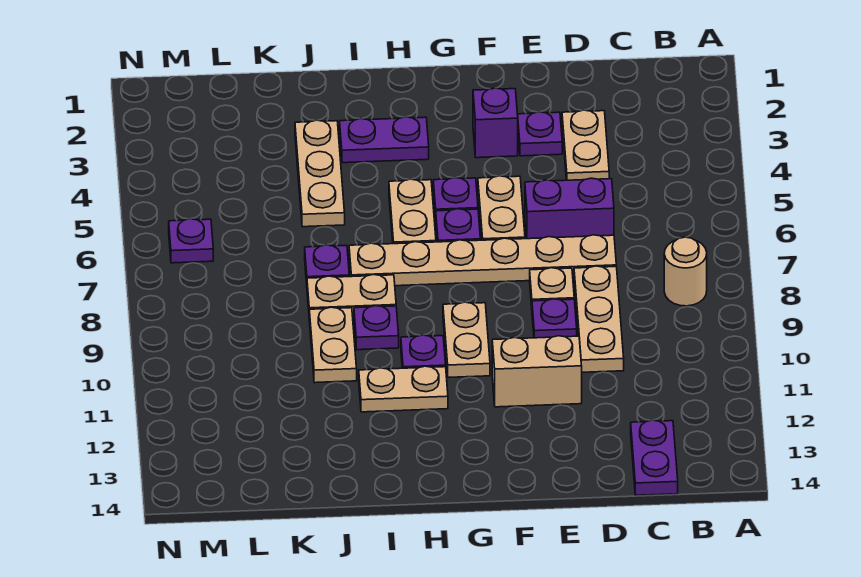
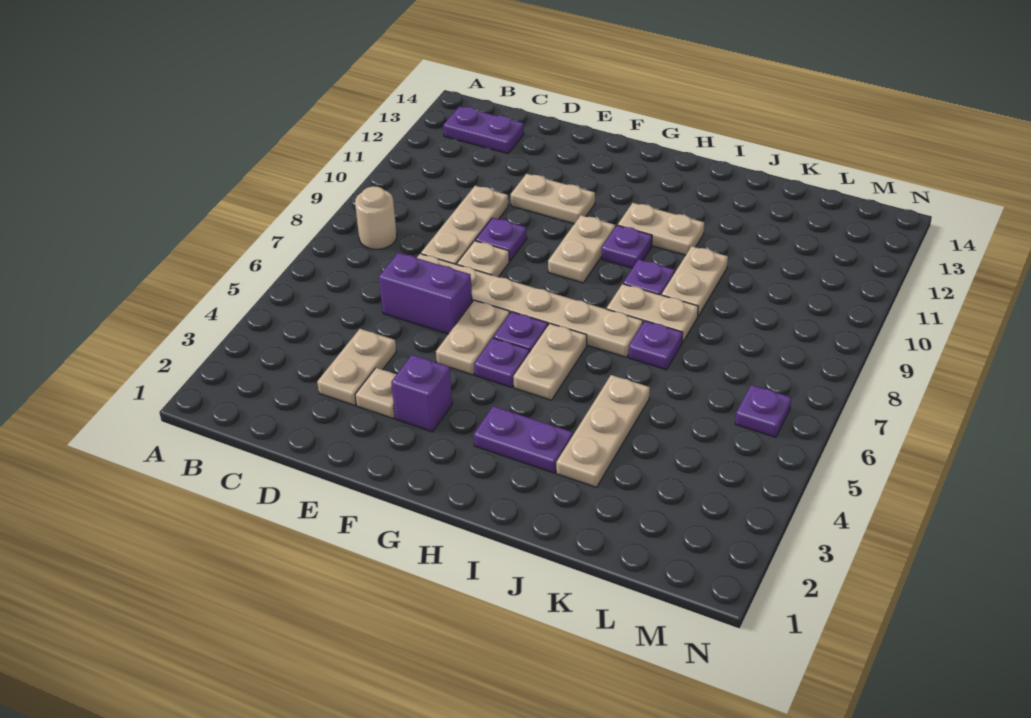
purple 1x2 plate [631,420,678,495] -> purple 1x2 plate turned to [443,106,524,154]
purple 1x1 plate [518,112,562,156] -> tan 1x1 plate [355,368,397,418]
tan 1x2 brick [492,336,582,407] -> tan 1x2 plate [510,174,595,224]

